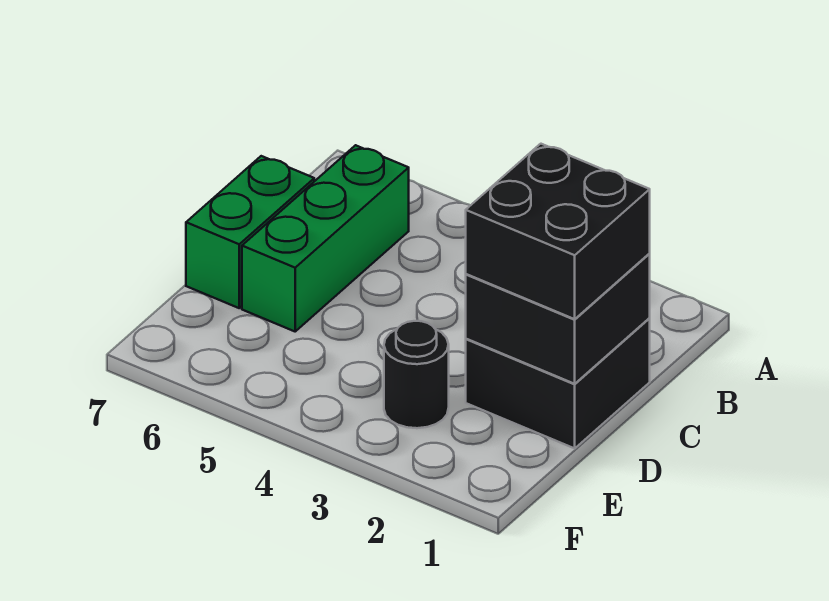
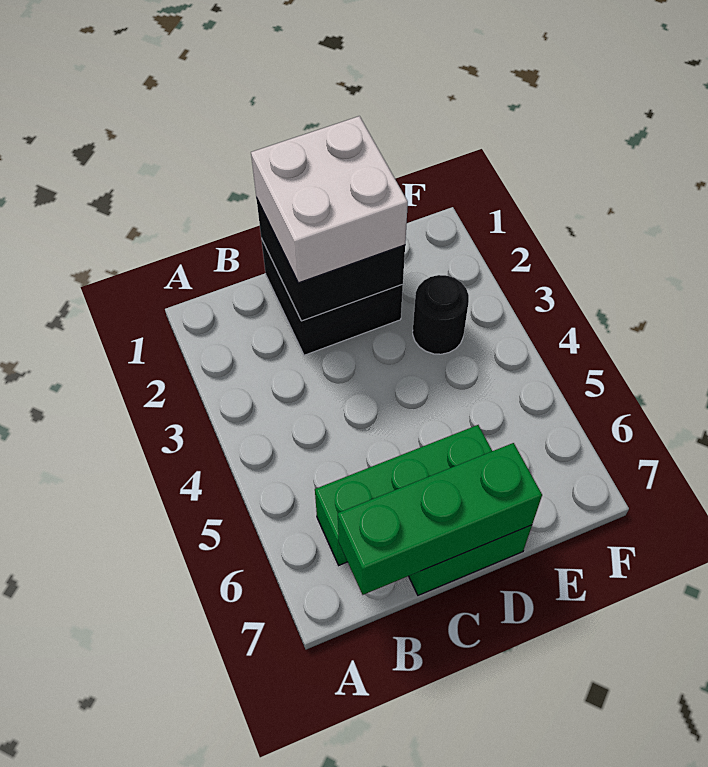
none -> green 1x3 brick [338,443,542,595]
black 2x2 brick [466,144,650,319] -> white 2x2 brick [251,116,408,283]

